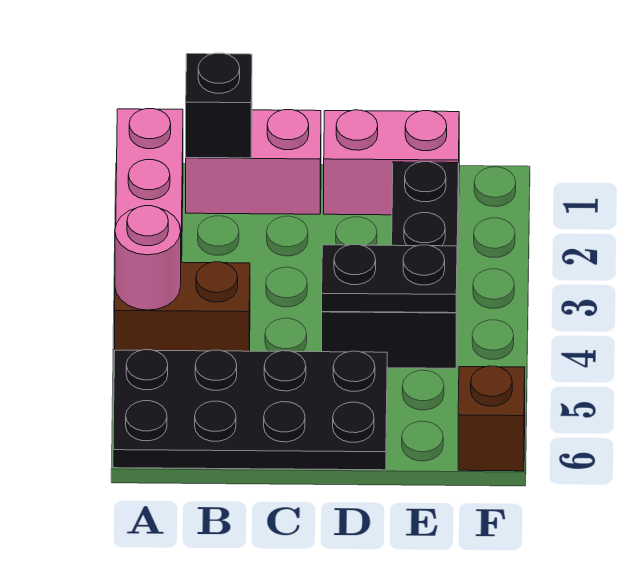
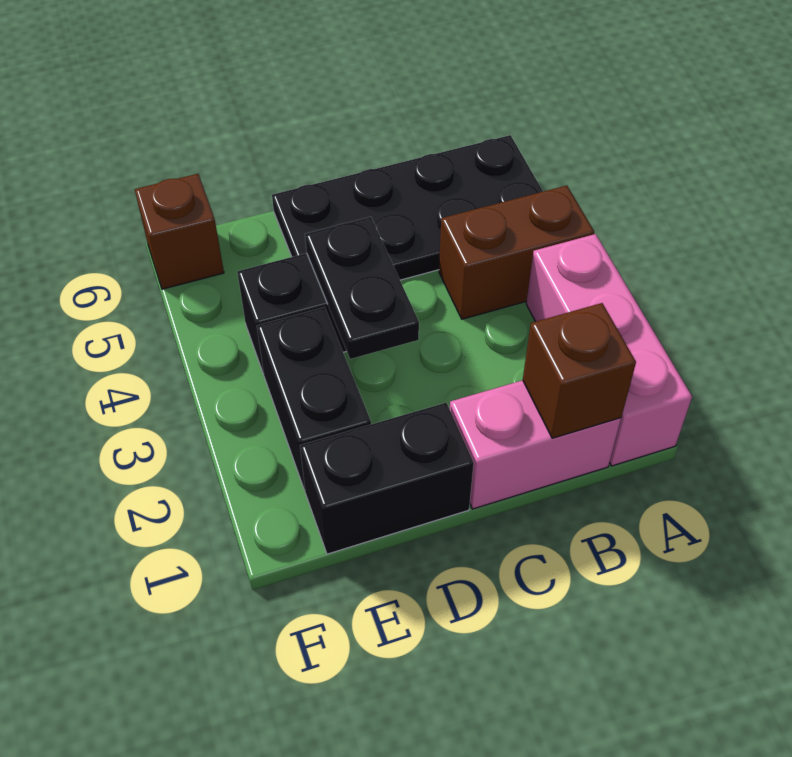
pink 1x1 round brick [115,206,181,310] -> none
black 1x1 brick [186,53,252,158] -> brown 1x1 brick [523,303,636,438]
pink 1x2 brick [324,110,459,215] -> black 1x2 brick [300,403,474,554]
black 1x2 plate [322,245,457,313] -> black 1x2 plate turned to [305,217,419,359]

